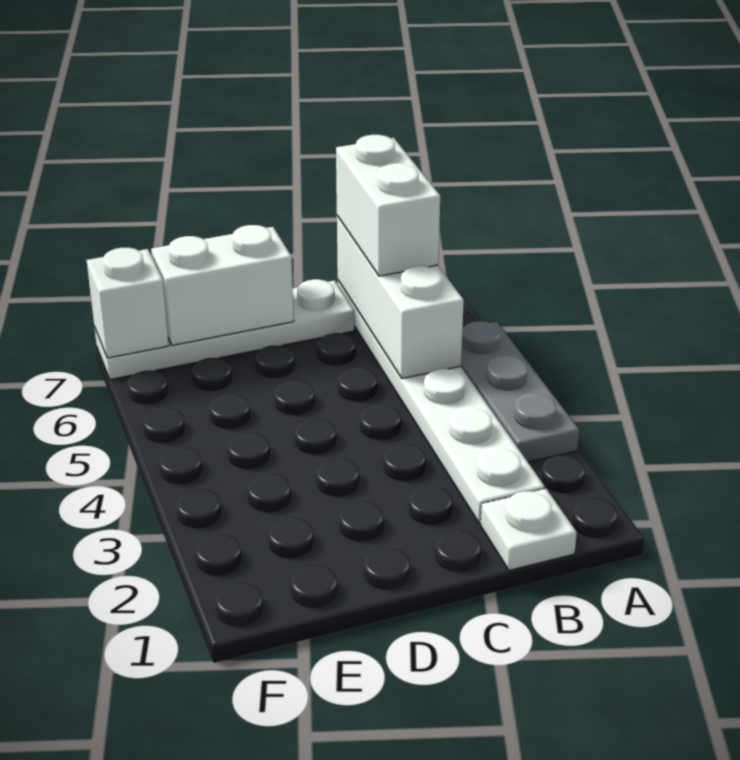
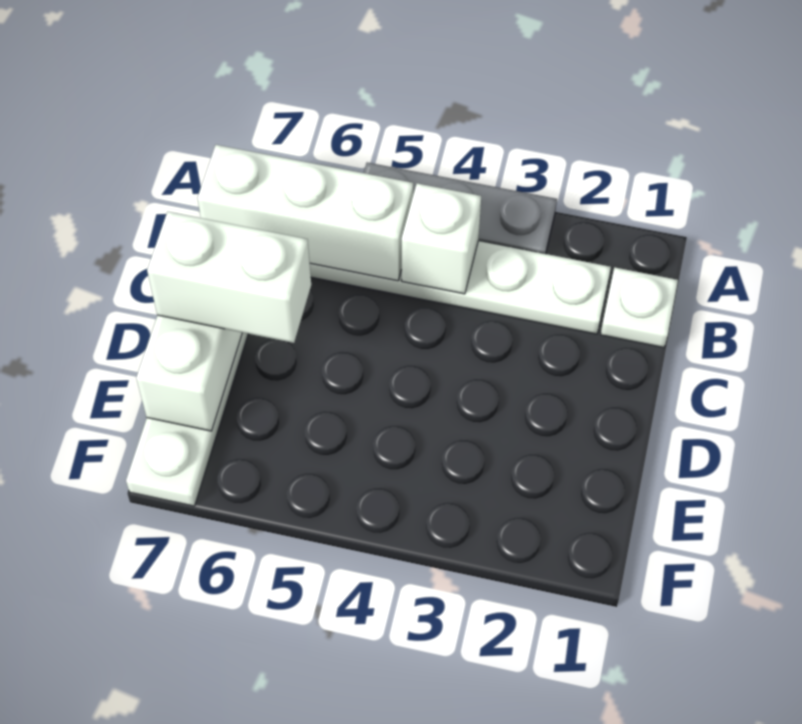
white 1x2 brick [336,135,440,276] -> white 1x2 brick moved to [147,212,311,343]
white 1x1 brick [87,248,169,358] -> white 1x1 brick moved to [402,183,481,294]

